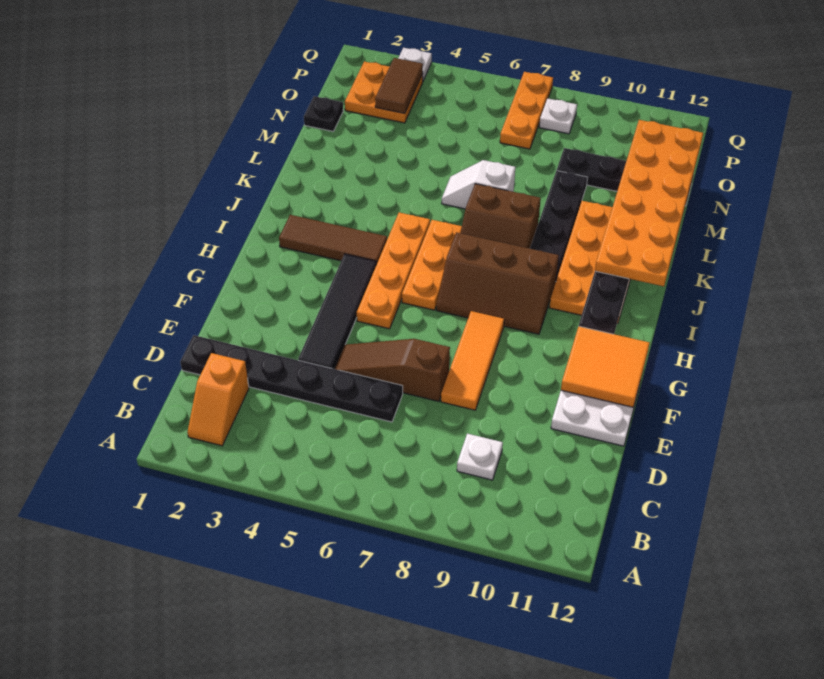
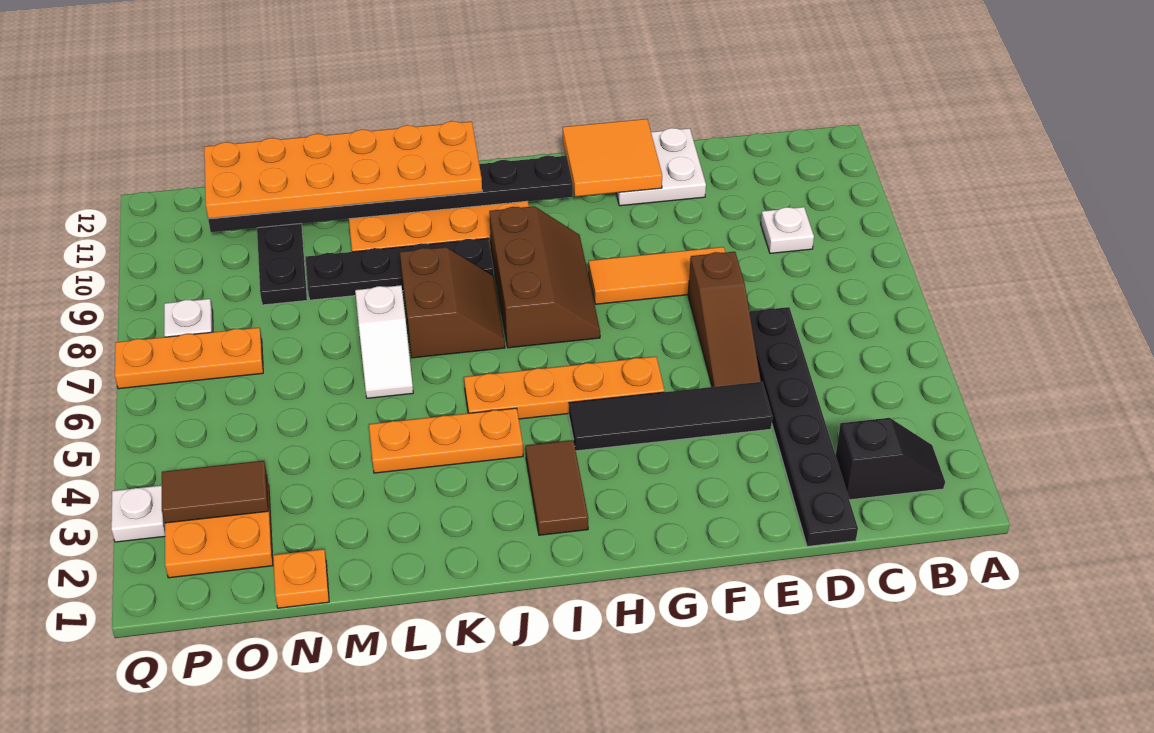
orange 1x2 slope [187,353,249,446] -> black 1x2 slope [836,418,945,500]
orange 1x3 plate [402,220,462,310] -> orange 1x3 plate moved to [369,408,523,473]
brown 1x3 tile [279,215,387,265] -> brown 1x2 tile [526,440,588,535]
black 1x1 plate [304,96,343,131] -> orange 1x1 plate [273,549,329,608]

